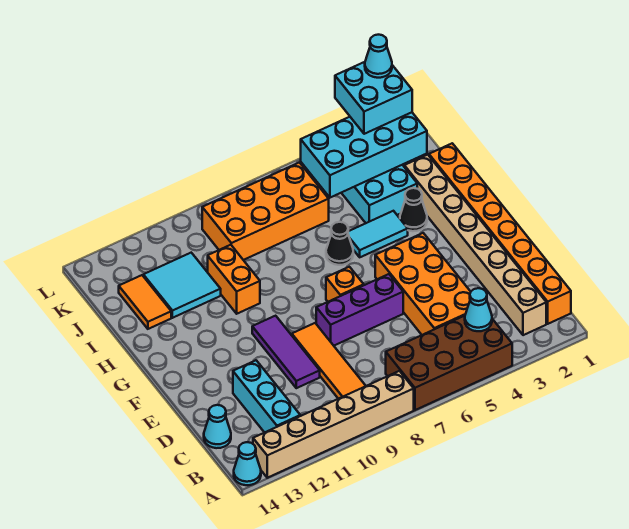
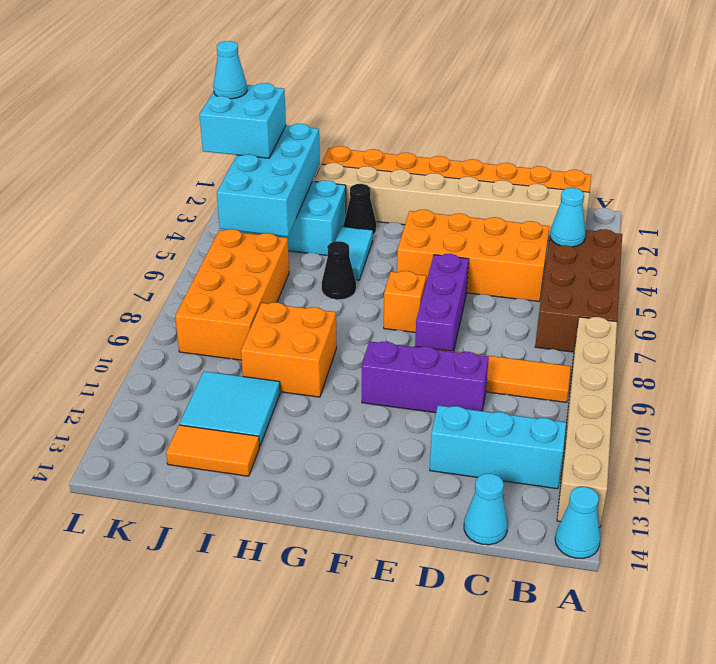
purple 1x3 tile [252,316,320,388] -> purple 1x3 brick [362,341,489,413]
orange 1x2 brick [208,245,260,314] -> orange 2x2 brick [241,302,337,397]

